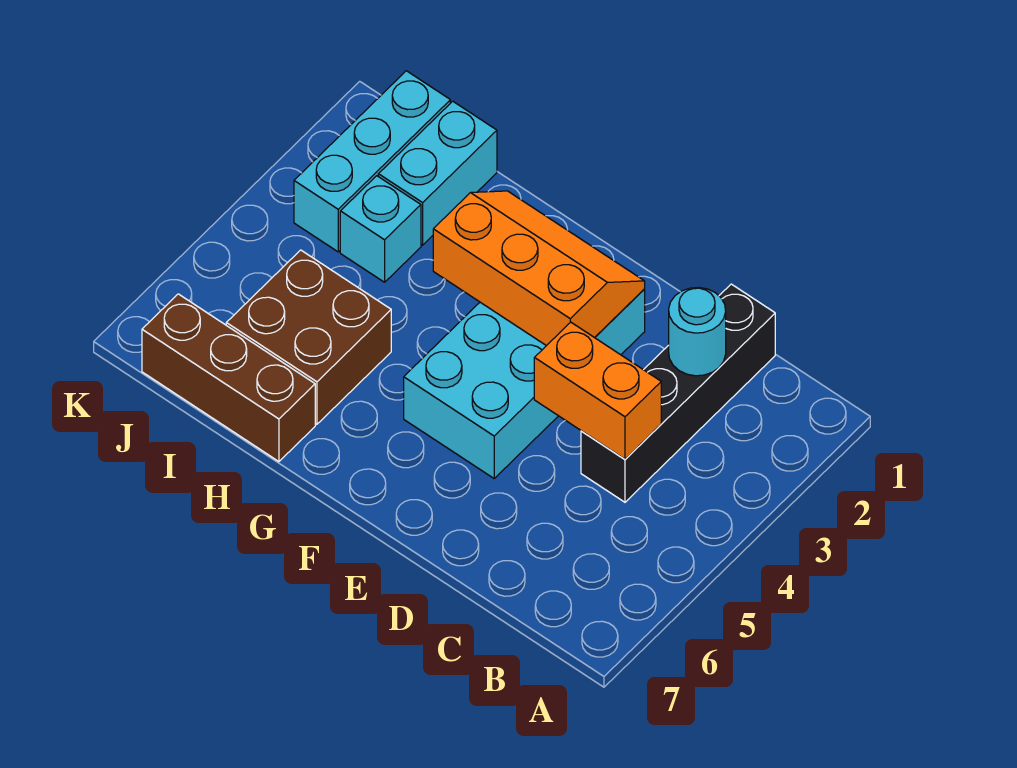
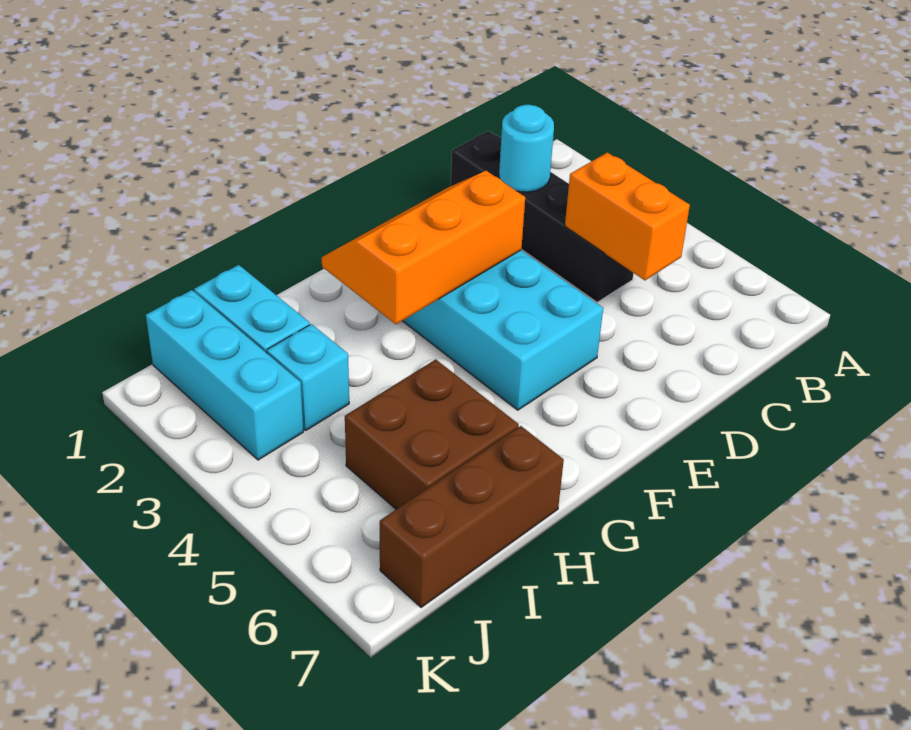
orange 1x2 brick [534,322,661,459] -> orange 1x2 brick turned to [565,152,690,280]

